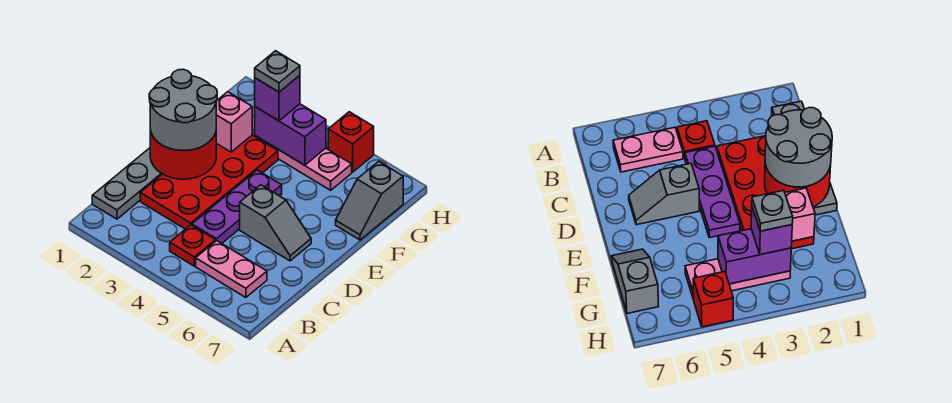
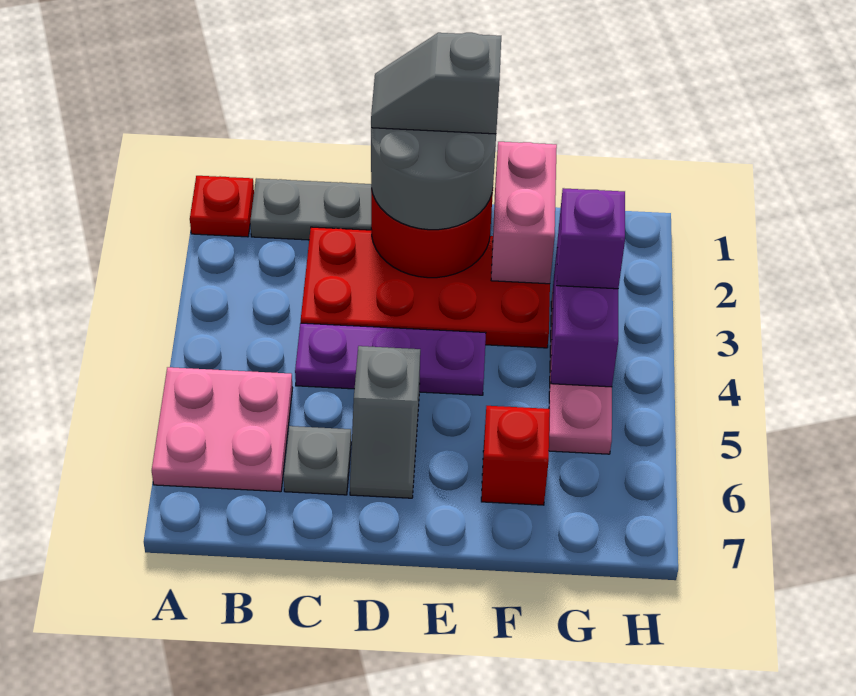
red 1x1 plate [170,225,215,266] -> red 1x1 plate moved to [190,176,254,237]
pink 1x2 plate [196,241,267,297] -> pink 2x2 plate [152,367,292,492]
pink 1x1 brick [216,92,252,152] -> pink 1x2 brick [491,142,557,284]
grey 1x2 slope [336,161,403,240] -> grey 1x2 slope moved to [371,33,501,134]
grey 1x1 plate [255,51,300,92] -> grey 1x1 plate moved to [284,426,351,495]
red 1x1 brick [328,112,374,172] -> red 1x1 brick moved to [481,406,550,505]

